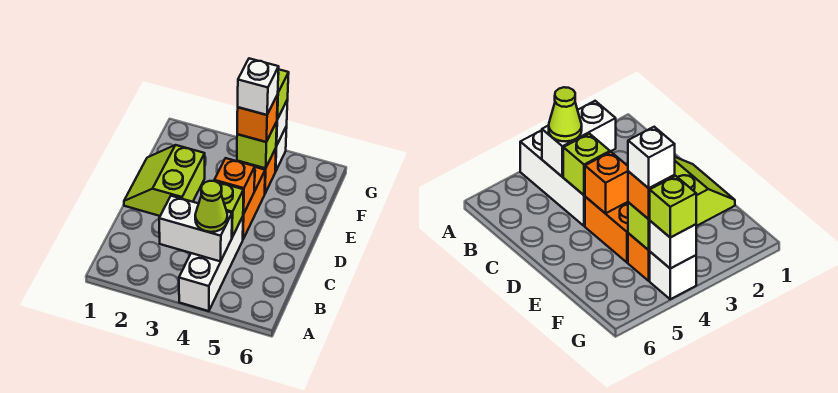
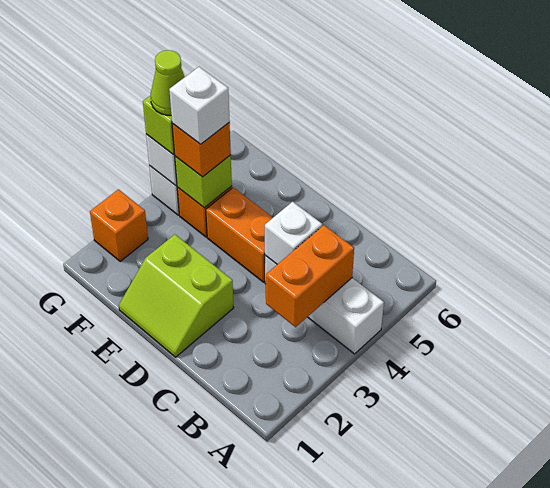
white 1x2 brick [159,196,232,261] -> orange 1x2 brick [266,225,354,327]
lime 1x1 cone [195,181,227,232] -> lime 1x1 cone moved to [151,50,185,115]
lime 1x1 brick [217,182,244,237] -> white 1x1 brick [265,202,322,264]
orange 1x1 brick [214,158,255,214] -> orange 1x1 brick moved to [90,189,148,262]

